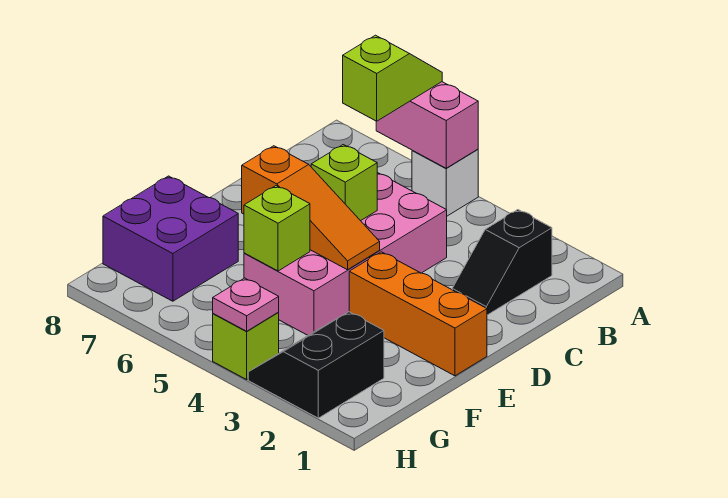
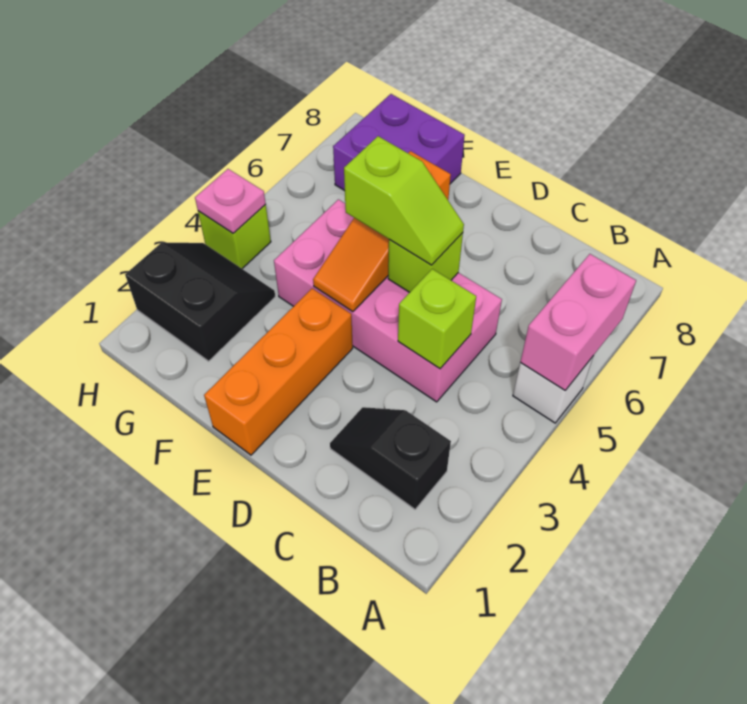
lime 1x2 slope [343,35,442,121] -> lime 1x2 slope moved to [344,136,464,265]
lime 1x1 brick [244,186,310,271] -> lime 1x1 brick moved to [398,269,476,369]

